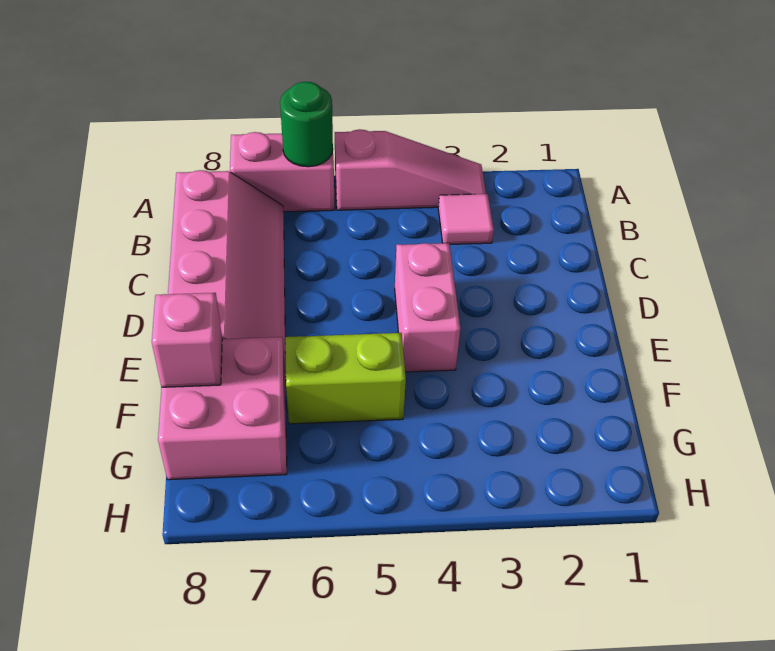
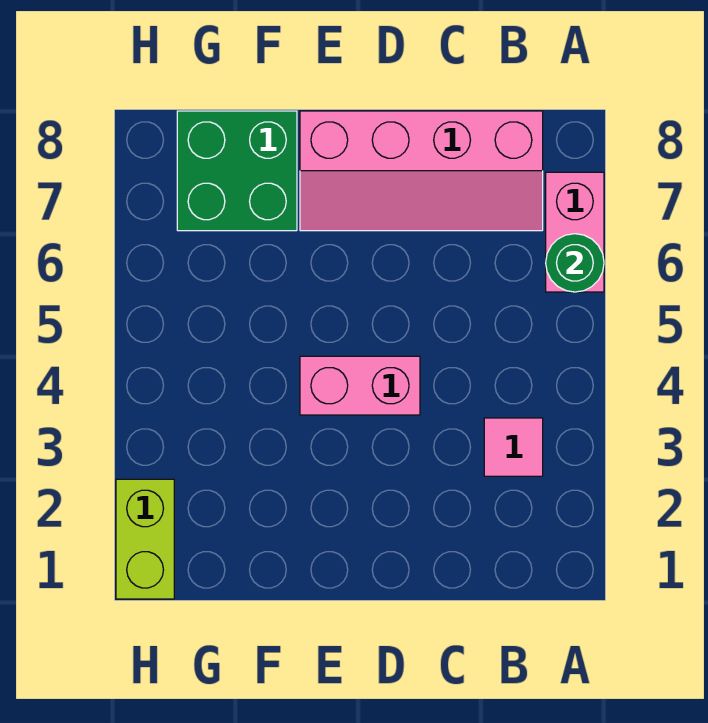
pink 1x3 slope [335,129,486,210] -> none
lime 1x2 brick [285,333,406,424] -> lime 1x2 brick moved to [116,479,174,599]
pink 2x2 brick [158,337,287,480] -> green 2x2 brick [177,111,297,231]
pink 1x1 brick [152,293,222,387] -> none

